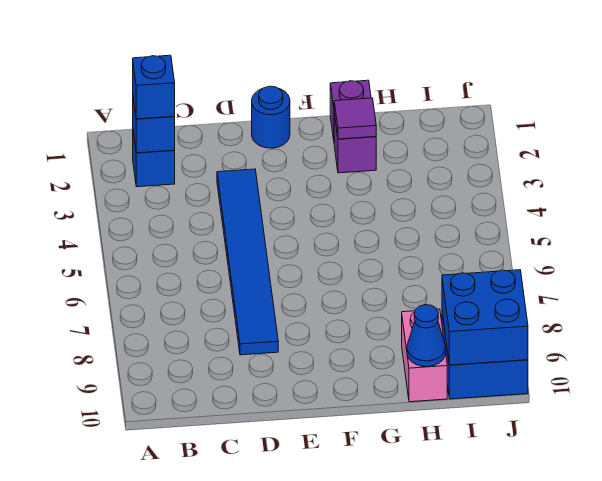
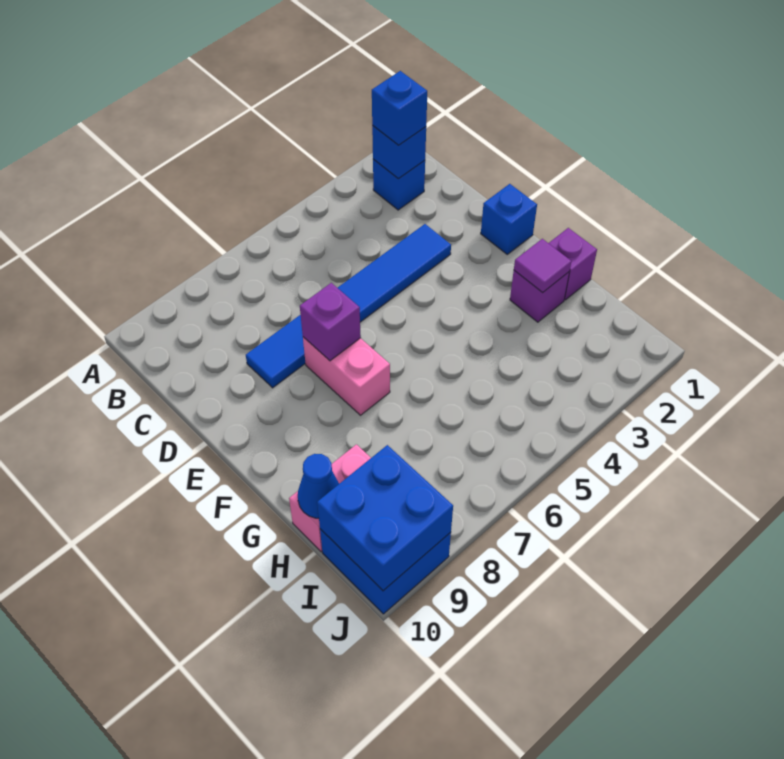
blue 1x1 round brick [252,86,290,148] -> blue 1x1 brick [481,184,537,254]
none -> pink 1x2 brick [303,337,390,415]
none -> purple 1x1 brick [300,283,361,361]

